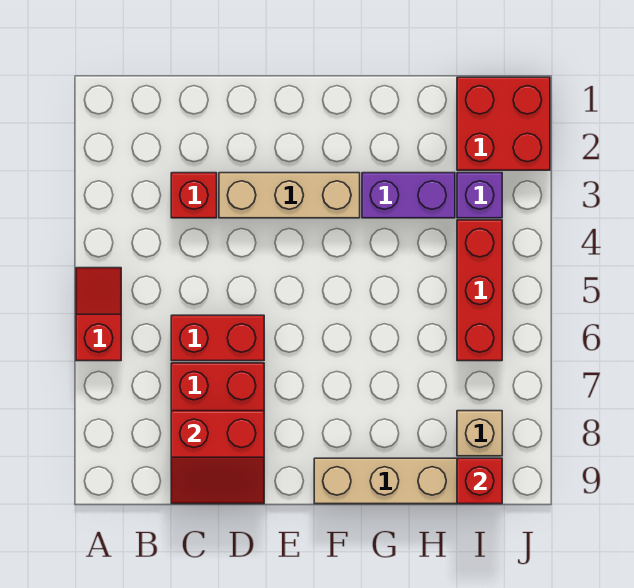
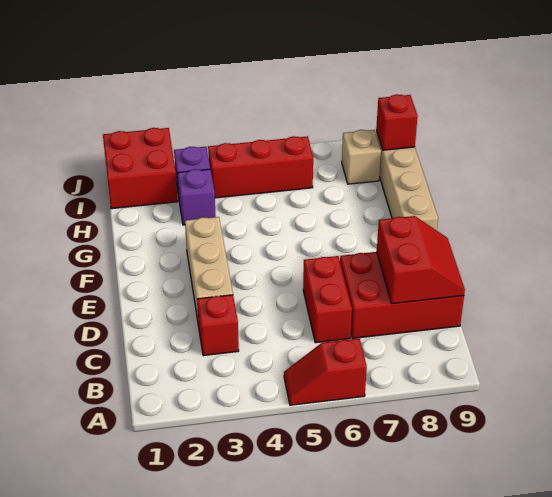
purple 1x2 brick [362,173,455,218] -> purple 1x1 brick [177,169,216,225]

